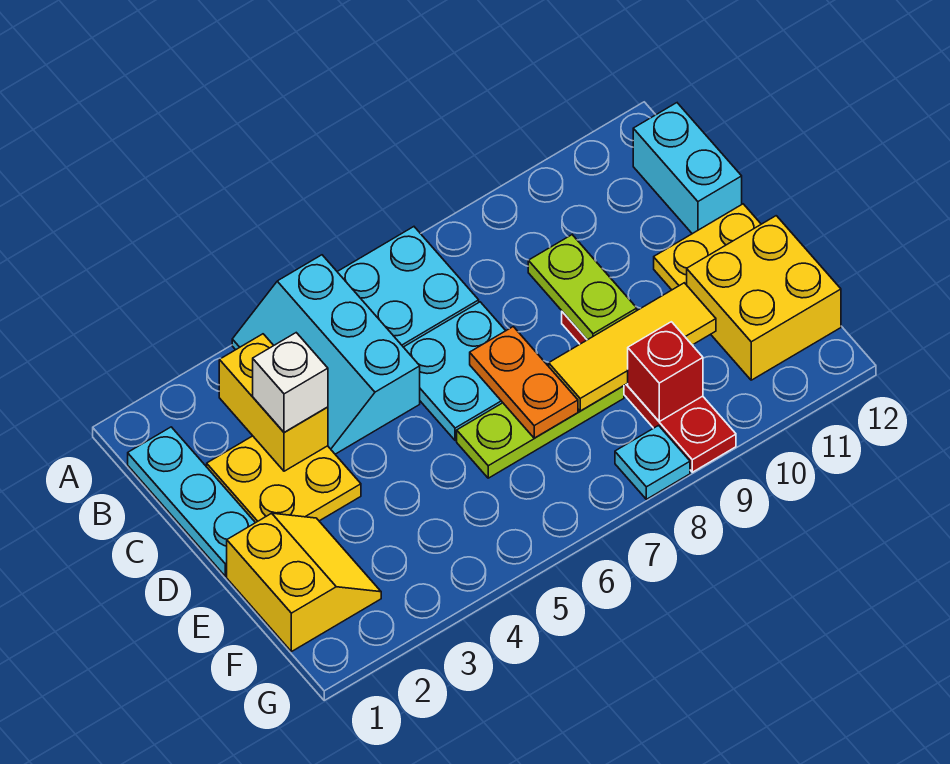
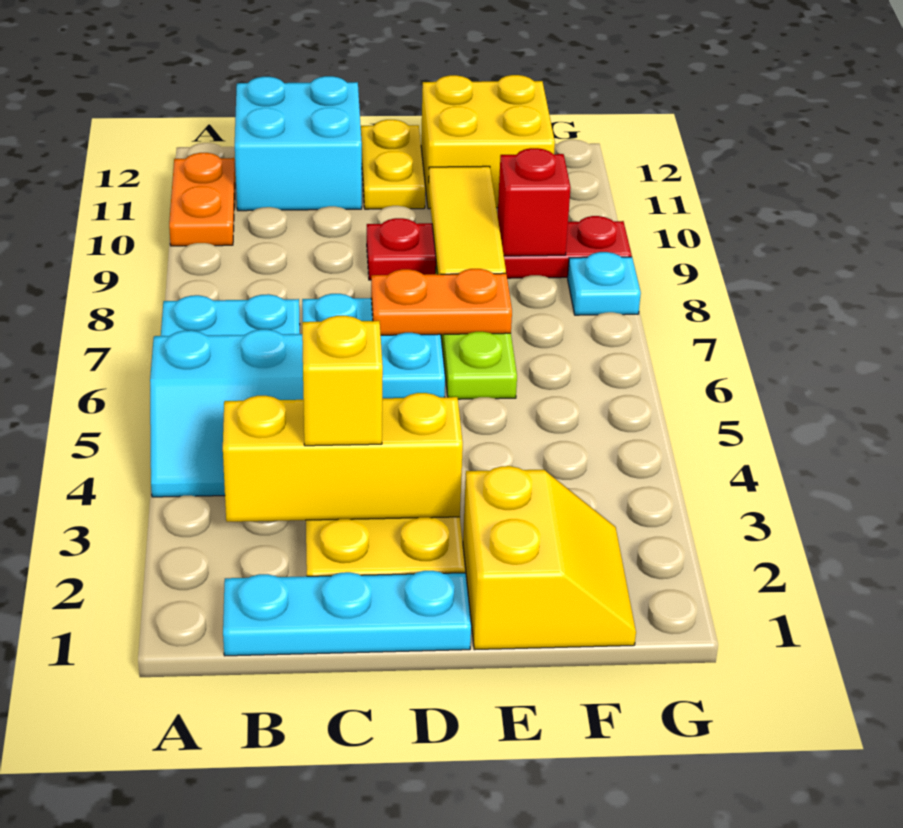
none -> orange 1x2 plate [169,153,235,246]
yellow 1x2 brick [219,334,328,471] -> yellow 1x3 brick [223,393,463,522]
cyan 1x2 brick [633,103,742,234] -> cyan 2x2 brick [235,76,362,211]
white 1x1 brick [253,333,328,432] -> yellow 1x1 brick [302,316,383,446]
lime 1x2 plate [528,235,637,340] -> none
yellow 2x2 slope [227,513,381,652] -> yellow 2x2 slope turned to [463,466,636,650]

